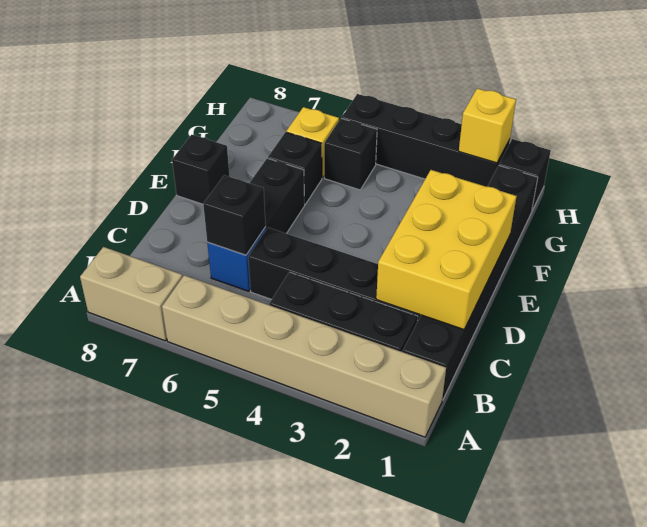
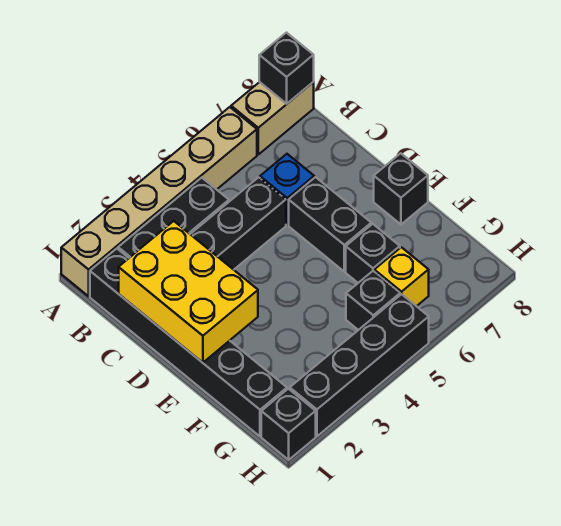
black 1x1 brick [203,175,266,255] -> black 1x1 brick moved to [259,33,314,104]
yellow 1x1 brick [459,88,516,163] -> none

